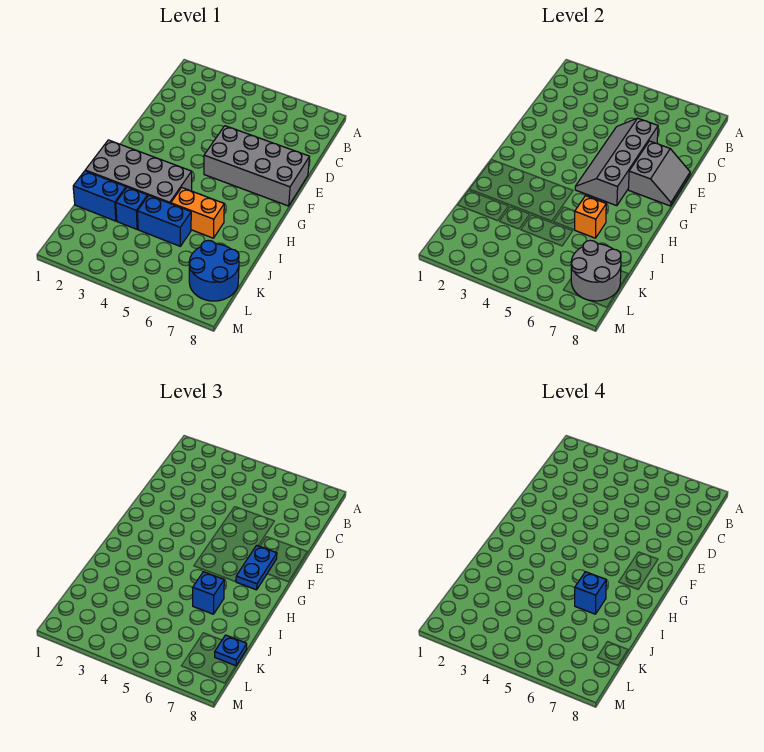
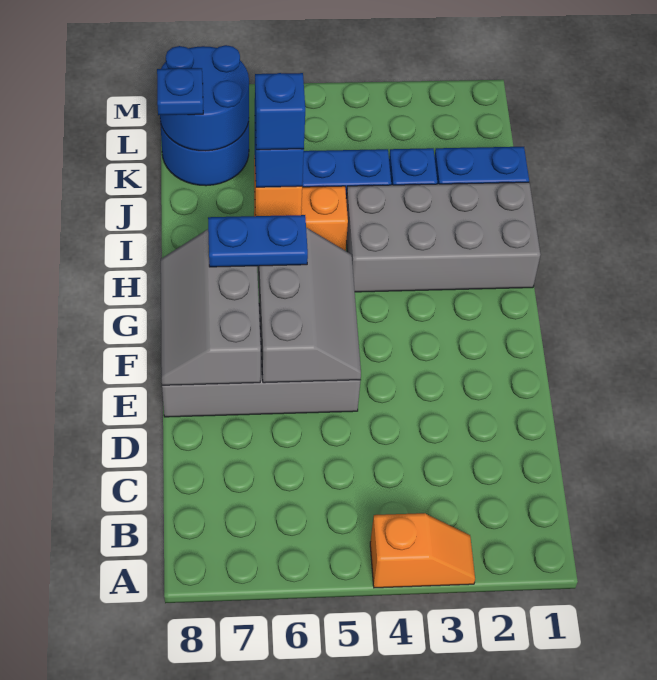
none -> orange 1x2 slope [370,513,475,588]
grey 2x4 slope [575,118,658,206] -> grey 2x3 slope [258,227,361,383]
grey 2x2 slope [628,141,690,206] -> grey 2x3 slope [161,229,261,385]
blue 1x2 plate [236,545,277,590] -> blue 1x2 plate turned to [208,215,308,267]
grey 2x2 round brick [571,240,621,301] -> blue 2x2 round brick [160,45,249,151]

